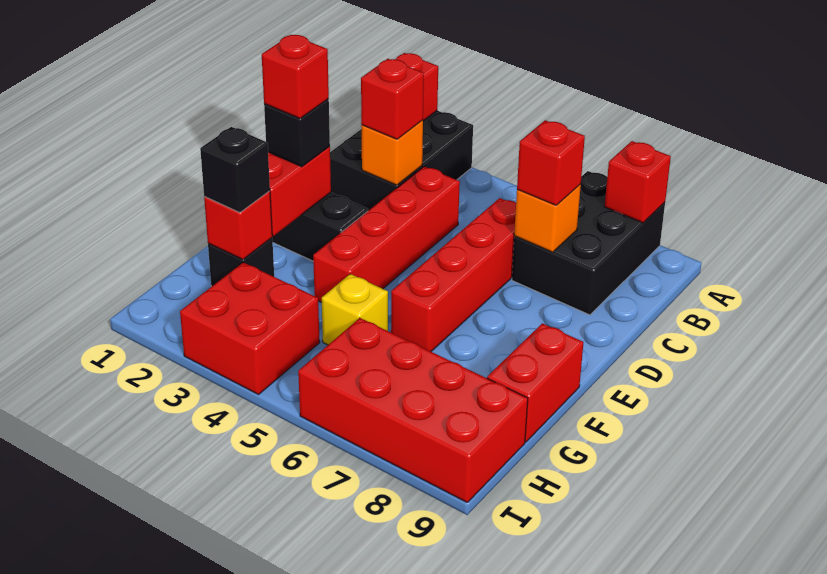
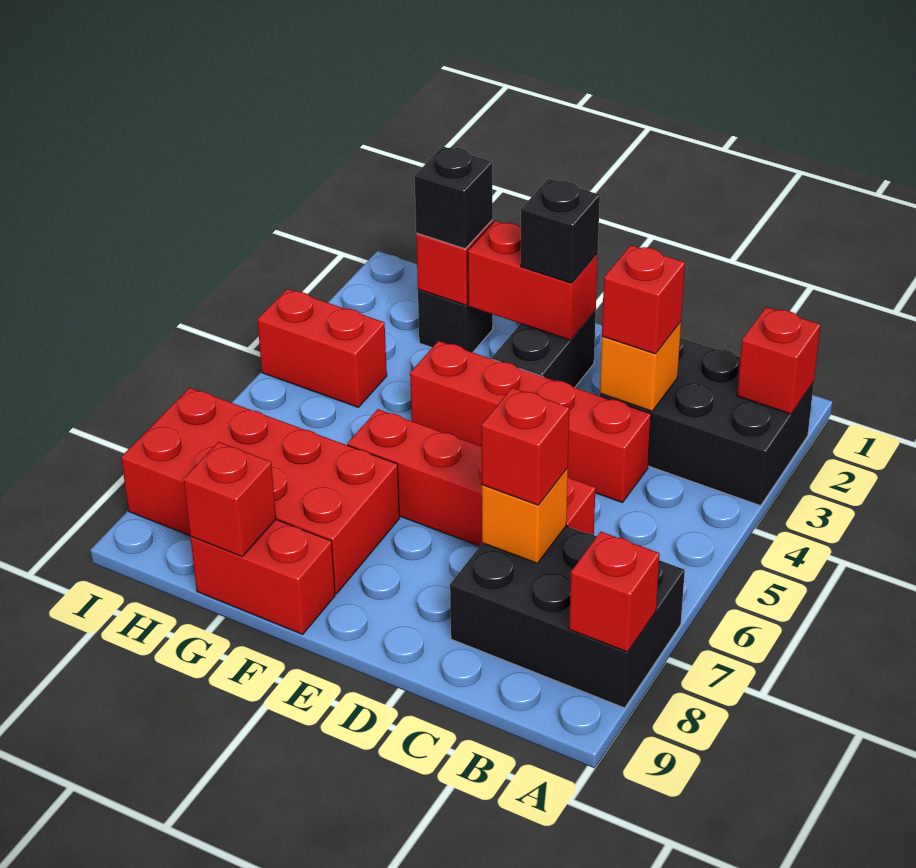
red 1x1 brick [262,35,329,118] -> red 1x1 brick moved to [184,442,276,556]
yellow 1x1 brick [322,274,388,345] -> none
red 2x2 brick [180,262,320,394] -> red 1x2 brick [257,289,387,407]
red 2x4 brick [298,318,528,502] -> red 2x4 brick turned to [121,388,400,594]

